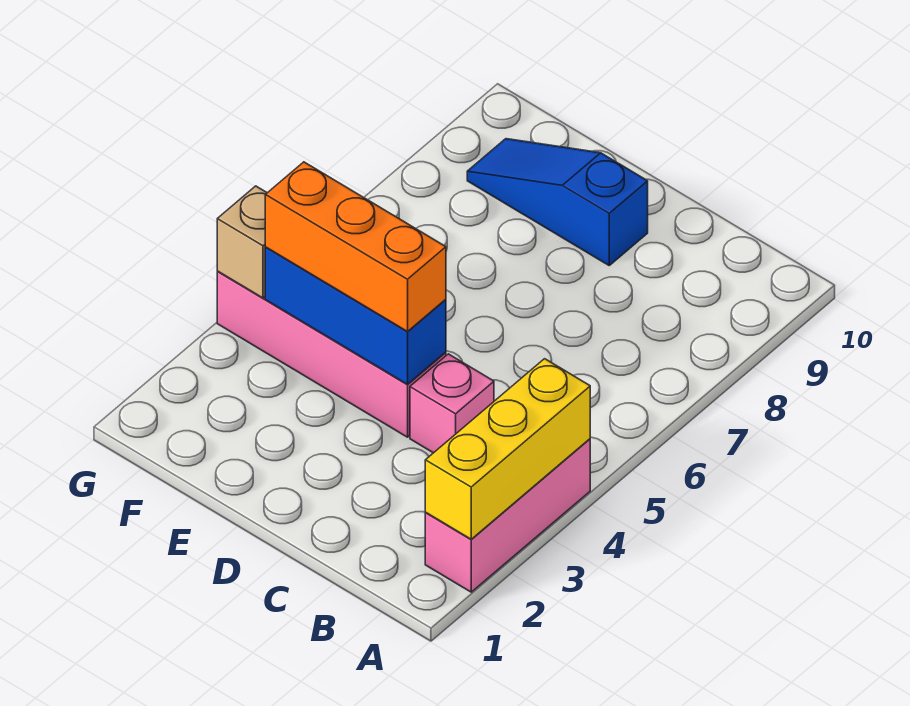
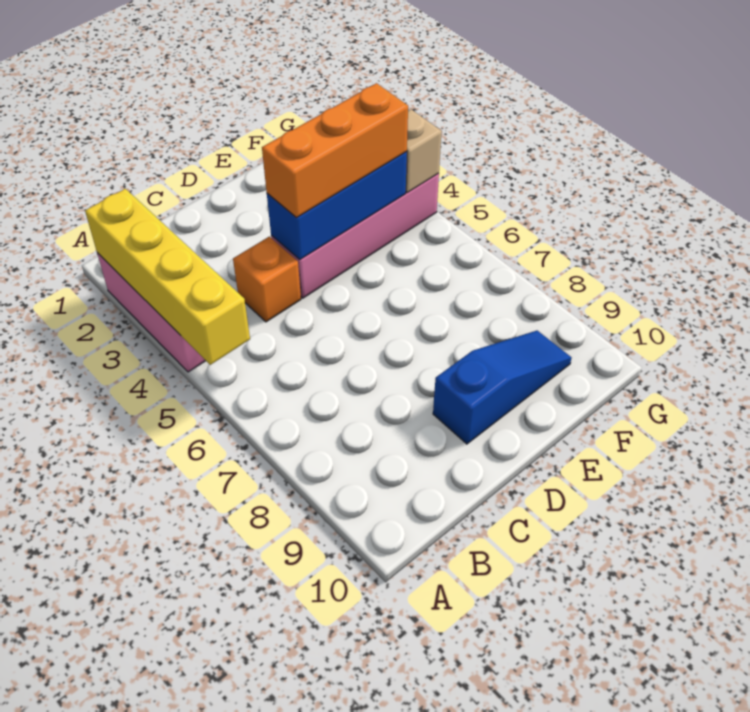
yellow 1x3 brick [425,359,590,539] -> yellow 1x4 brick [85,189,250,365]
pink 1x1 brick [410,354,494,453] -> orange 1x1 brick [233,237,301,322]

